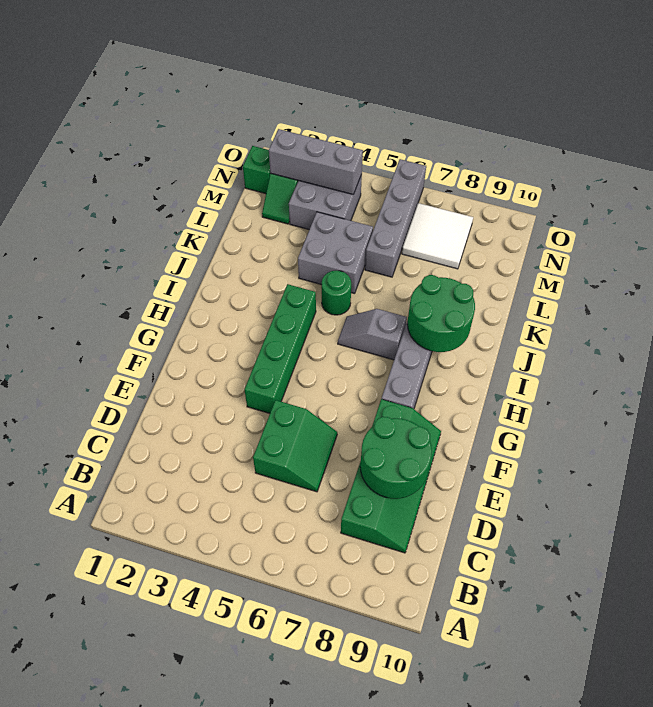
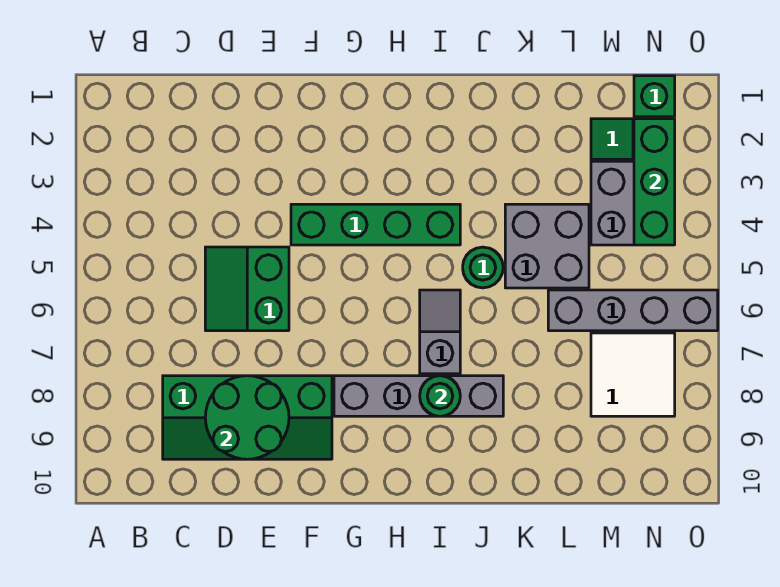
green 2x2 slope [253,400,337,492] -> green 2x2 slope turned to [205,247,289,331]
green 2x2 round brick [407,275,475,352] -> green 1x1 round brick [420,376,460,416]
grey 1x3 brick [269,129,363,195] -> green 1x3 brick [634,119,675,245]

